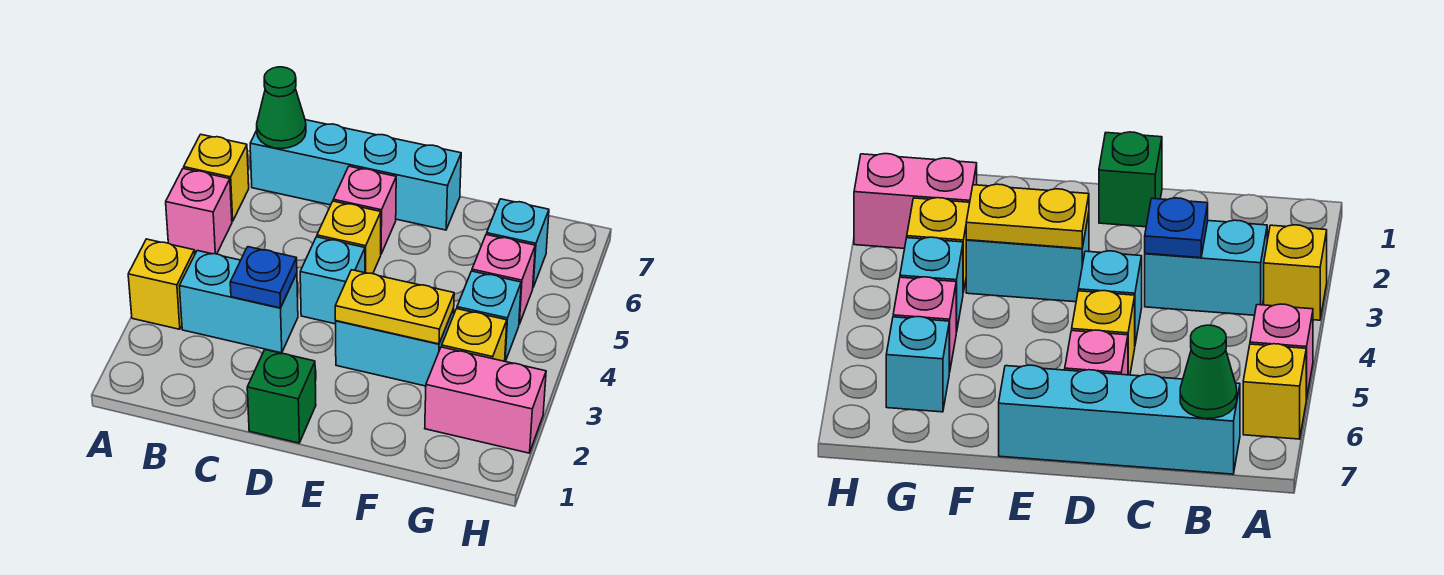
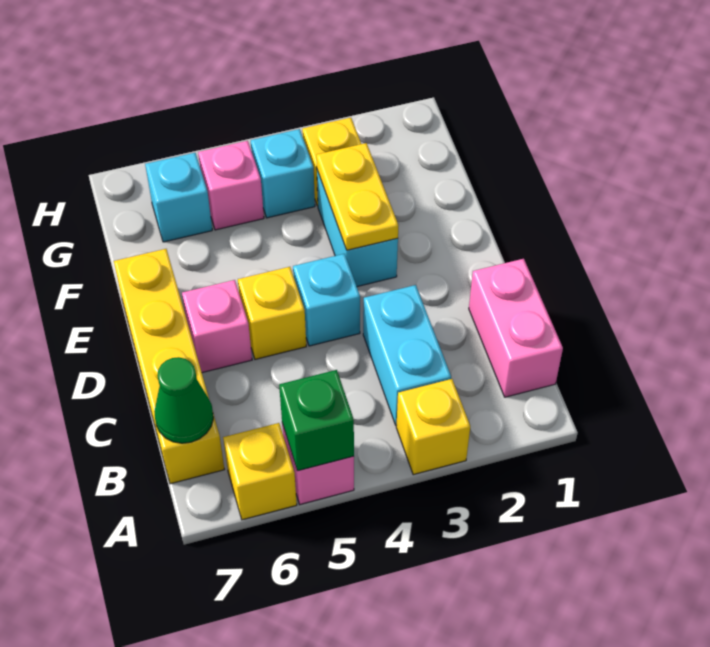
cyan 1x4 brick [250,120,461,230] -> yellow 1x4 brick [114,249,224,484]
blue 1x1 plate [230,247,297,308] -> none
green 1x1 brick [247,350,316,443] -> green 1x1 brick moved to [279,370,354,471]
pink 1x2 brick [425,347,546,453] -> pink 1x2 brick moved to [469,259,563,397]

